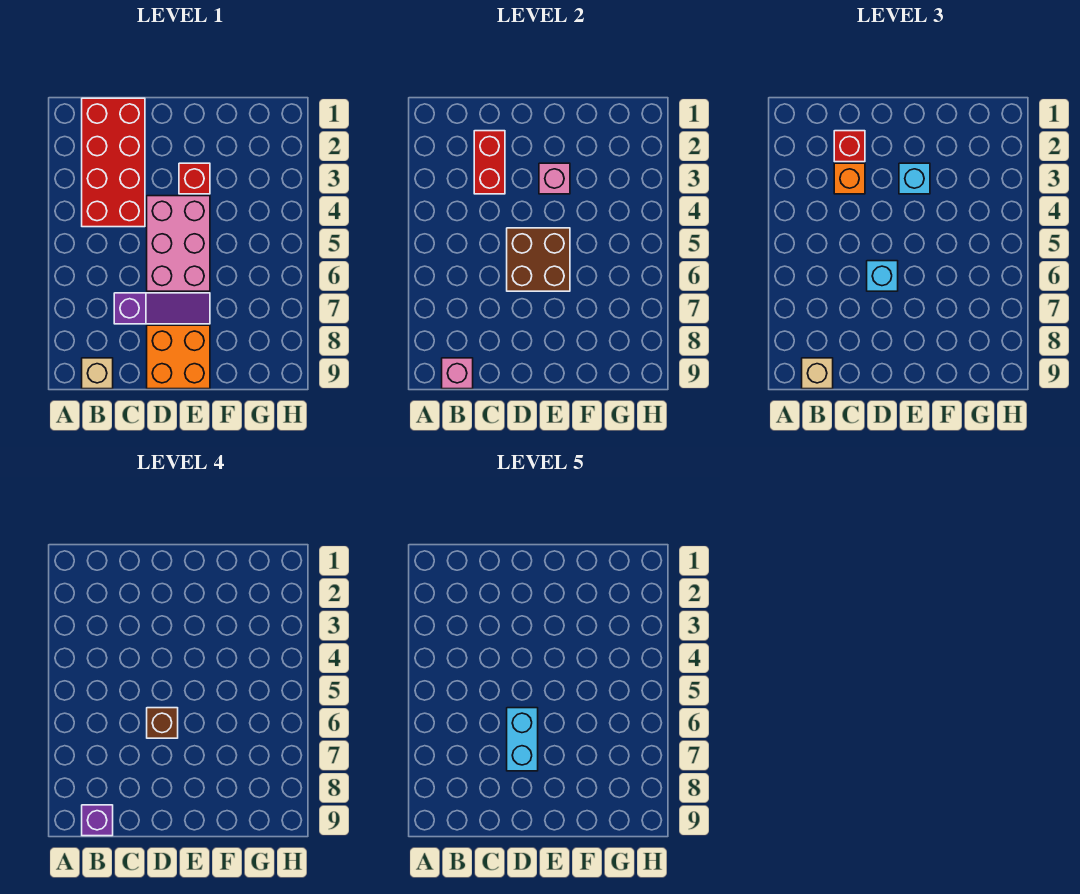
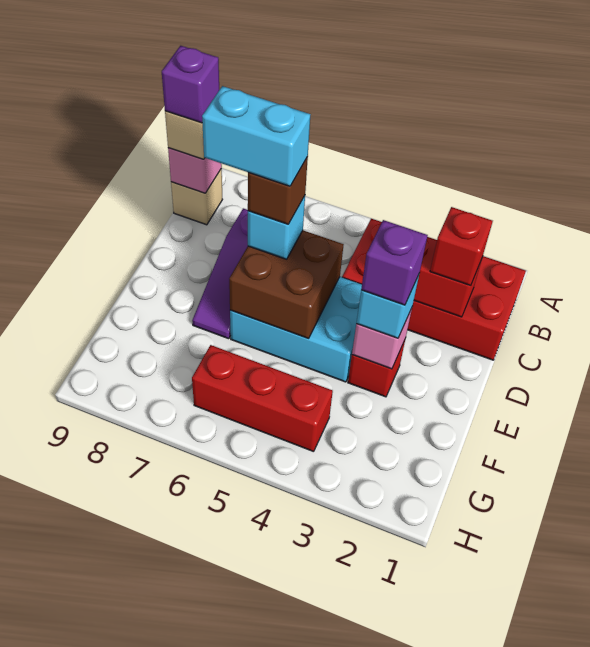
orange 1x1 brick [834,163,865,194] -> none
pink 2x3 brick [147,196,210,291] -> cyan 2x3 brick [230,277,362,382]
orange 2x2 brick [147,325,210,389] -> none
none -> purple 1x1 brick [361,220,428,305]
none -> red 1x3 brick [192,345,333,452]

